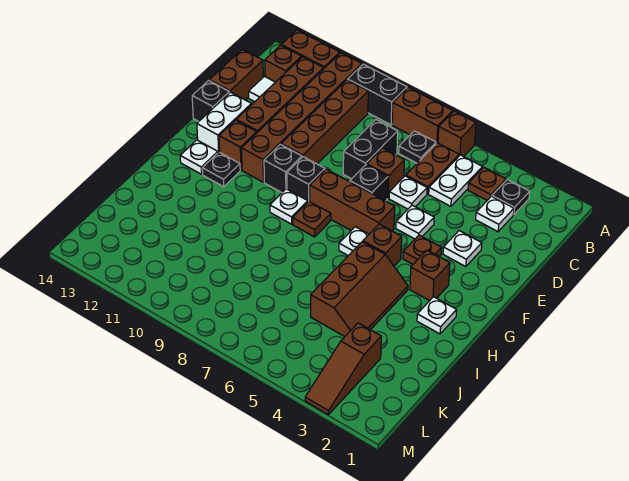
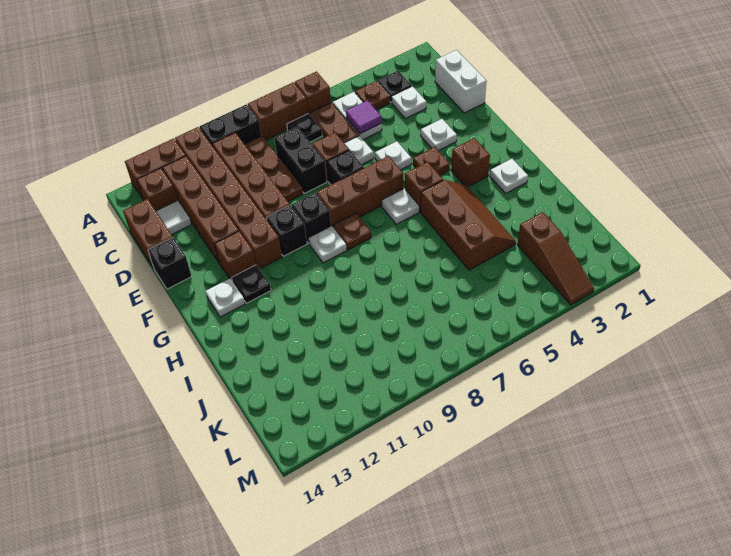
none -> brown 1x3 plate [245,136,303,202]
none -> purple 1x1 tile [346,100,382,134]
white 1x2 brick [197,92,251,152] -> white 1x2 brick moved to [435,50,487,113]

